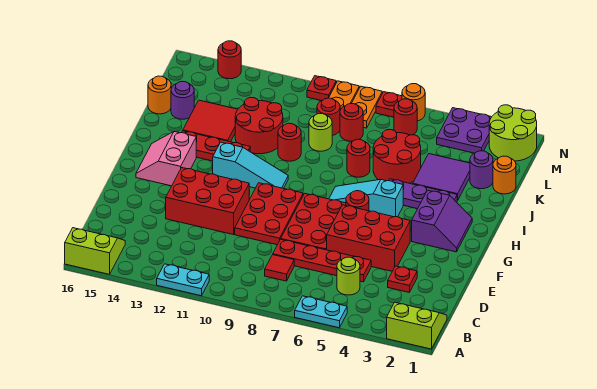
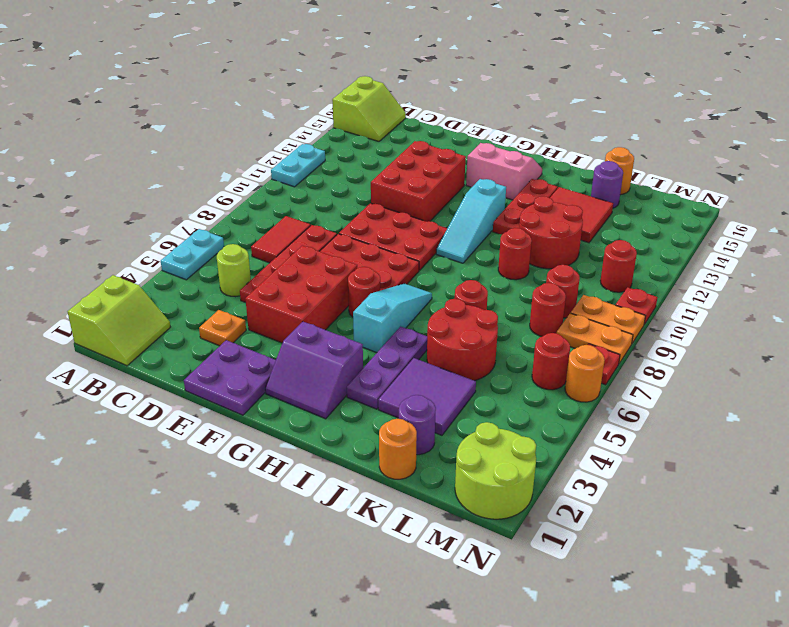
red 1x1 tile [265,255,294,281] -> red 1x2 tile [251,216,311,263]
red 1x1 plate [388,266,417,292] -> orange 1x1 plate [199,310,246,346]
lime 1x1 round brick [309,113,332,151] -> none
purple 2x2 plate [437,108,491,153] -> purple 2x2 plate moved to [184,340,276,415]
red 1x1 round brick [218,41,241,79] -> red 1x1 round brick moved to [600,240,637,292]

